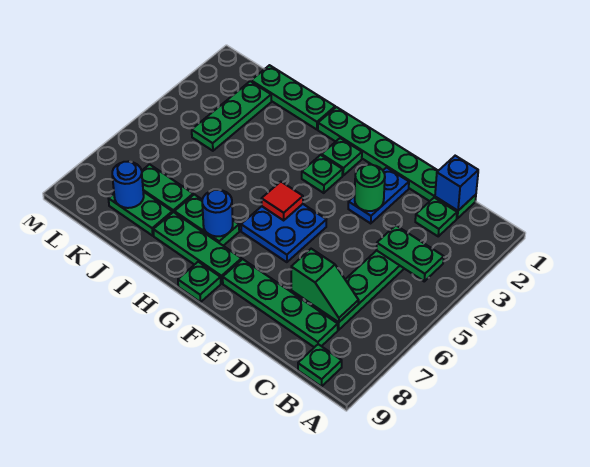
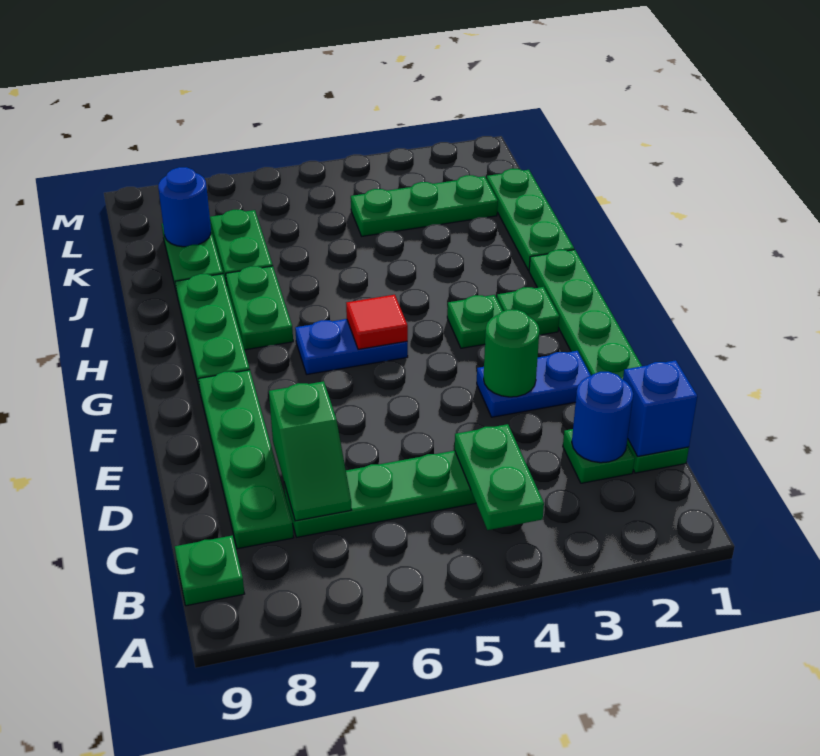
blue 2x2 plate [241,204,326,262] -> blue 1x2 plate [295,319,408,374]
green 1x1 plate [178,262,221,302] -> none
blue 1x1 round brick [202,190,233,237] -> blue 1x1 round brick moved to [572,372,633,463]

